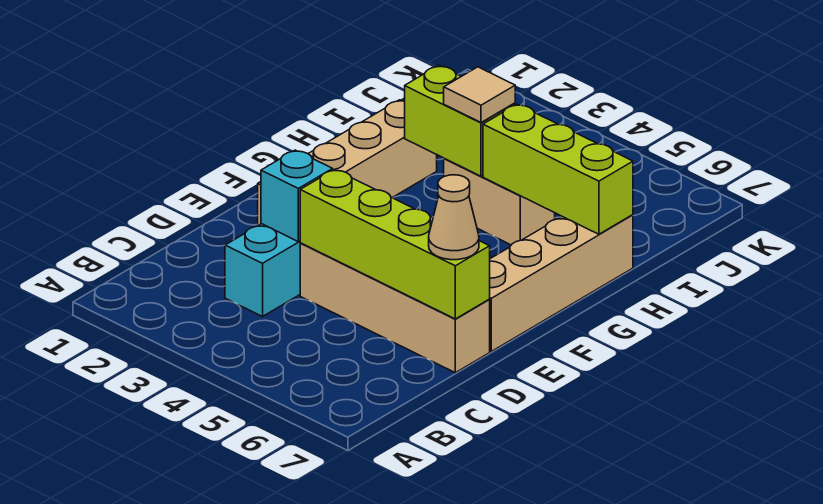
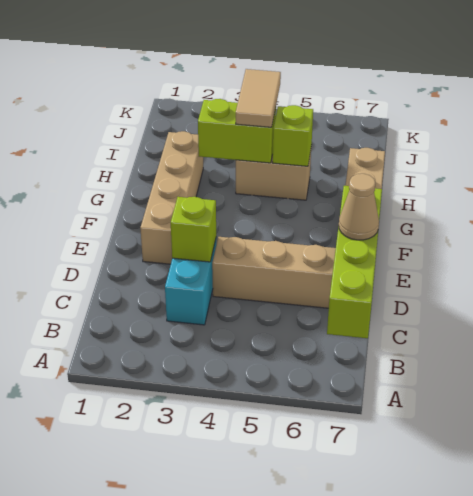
cyan 1x1 brick [261,150,333,242] -> lime 1x1 brick [171,197,216,262]
lime 1x4 brick [300,169,490,319] -> lime 1x4 brick turned to [327,186,382,338]
tan 1x1 tile [444,67,515,123] -> tan 1x2 tile [236,69,281,127]
lime 1x3 brick [483,104,633,234] -> lime 1x1 brick [273,105,313,166]

